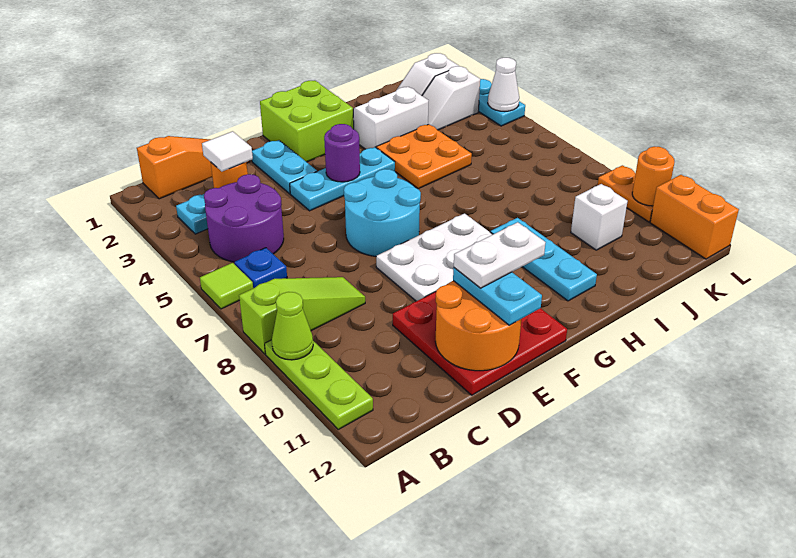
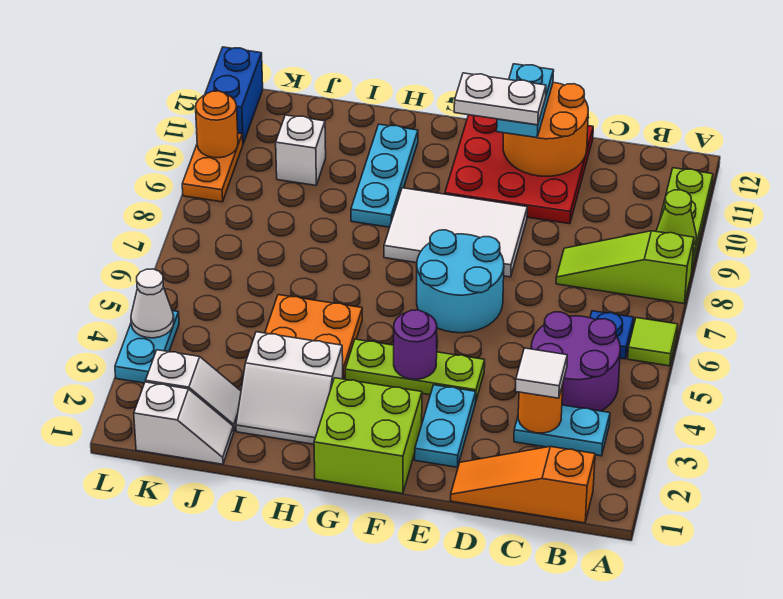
cyan 1x3 plate [290,147,395,211] -> lime 1x3 plate [345,339,485,400]
white 2x3 plate [376,214,493,301] -> white 2x3 tile [384,188,527,277]
white 1x2 slope [422,66,480,130] -> white 1x2 slope moved to [134,382,234,464]
orange 1x2 brick [650,175,739,259] -> blue 1x2 brick [205,47,263,143]

